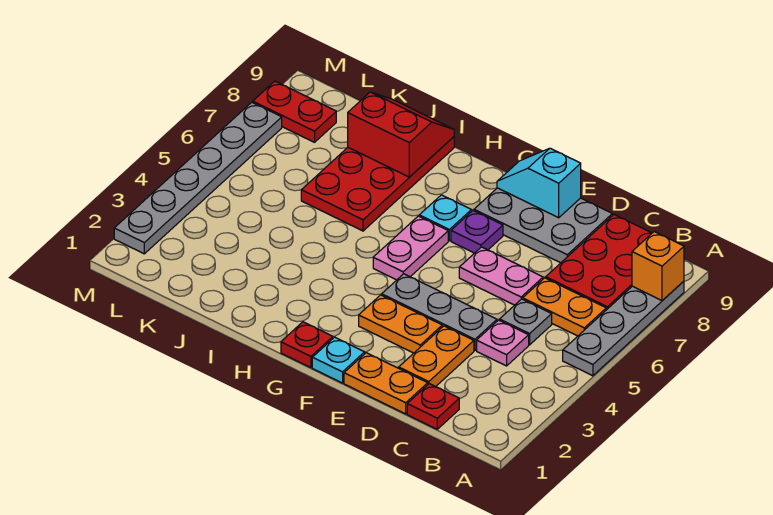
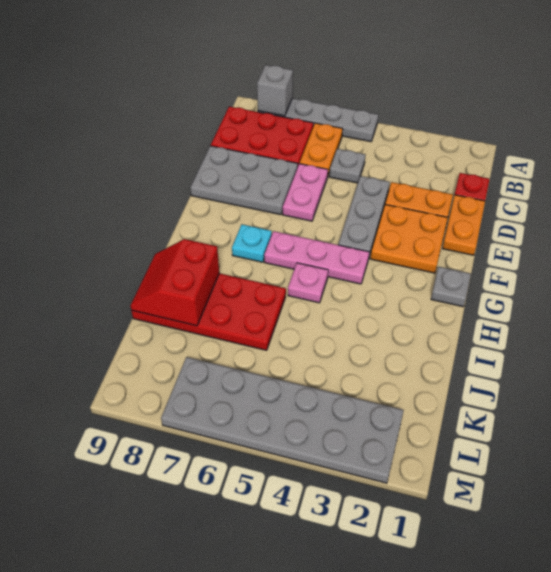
orange 1x1 brick [632,232,684,301] -> grey 1x1 brick [257,65,293,116]
pink 1x1 plate [477,320,529,366] -> pink 1x1 plate moved to [288,263,328,303]
grey 2x3 plate [474,188,612,263] -> grey 2x3 plate turned to [190,146,298,215]
orange 1x2 plate [359,295,442,353] -> orange 2x2 plate [370,205,448,273]
cyan 1x2 slope [497,148,581,218] -> none
cyan 1x1 plate [312,337,365,383] -> none
purple 1x1 plate [451,211,503,253] -> none
red 1x1 plate [281,322,333,368] -> grey 1x1 plate [431,267,471,307]
pink 1x2 plate [373,216,448,280] -> pink 1x3 plate [264,231,369,284]
red 1x2 plate [253,81,336,142] -> none
grey 1x6 plate [114,102,282,254] -> grey 2x6 plate [161,357,404,483]

